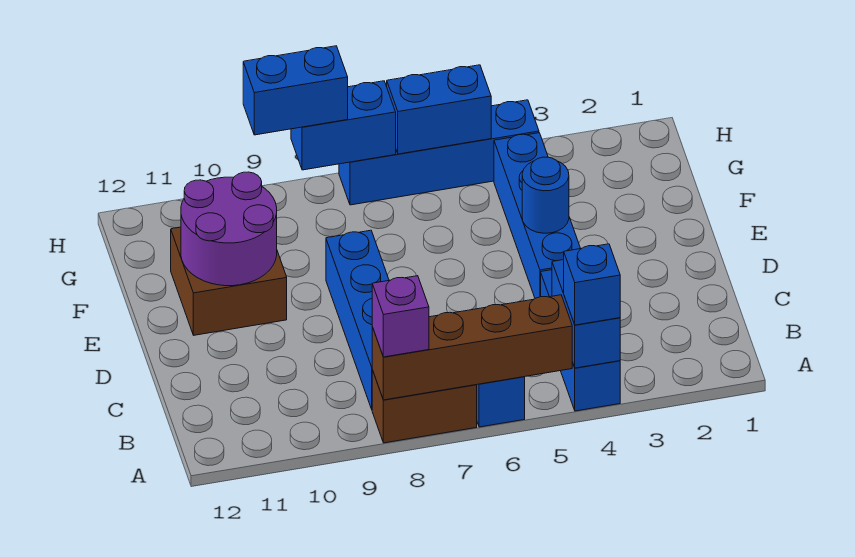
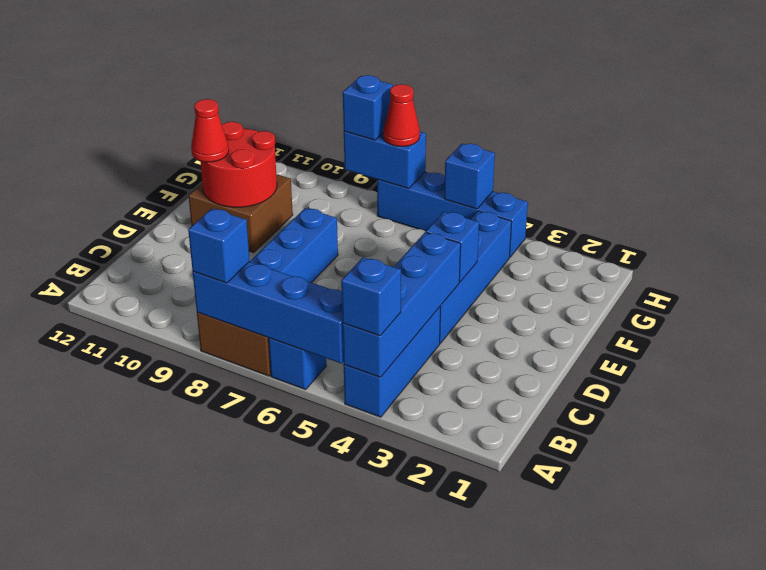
blue 1x2 brick [552,260,620,368] -> blue 1x4 brick [342,232,461,377]
brown 1x4 brick [372,295,572,400] -> blue 1x4 brick [193,262,343,364]
purple 1x1 brick [372,276,429,357] -> blue 1x1 brick [188,209,250,283]
blue 1x1 round brick [522,157,569,233] -> blue 1x1 brick [426,212,479,282]
purple 2x2 round brick [181,172,277,286] -> red 2x2 round brick [200,122,277,207]
none -> red 1x1 cone [191,99,229,162]
blue 1x2 brick [387,65,491,154] -> blue 1x1 brick [444,144,495,209]
none -> red 1x1 cone [383,84,420,146]
blue 1x2 brick [243,46,348,135] -> blue 1x1 brick [343,75,393,140]

